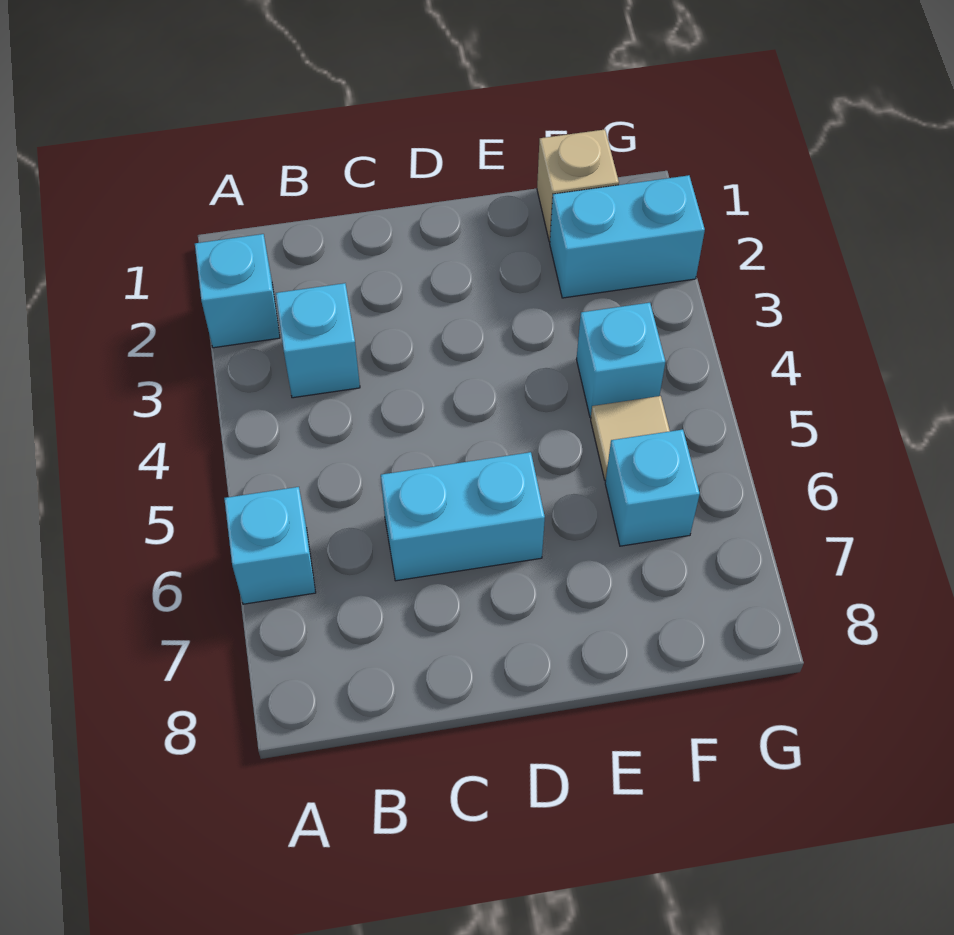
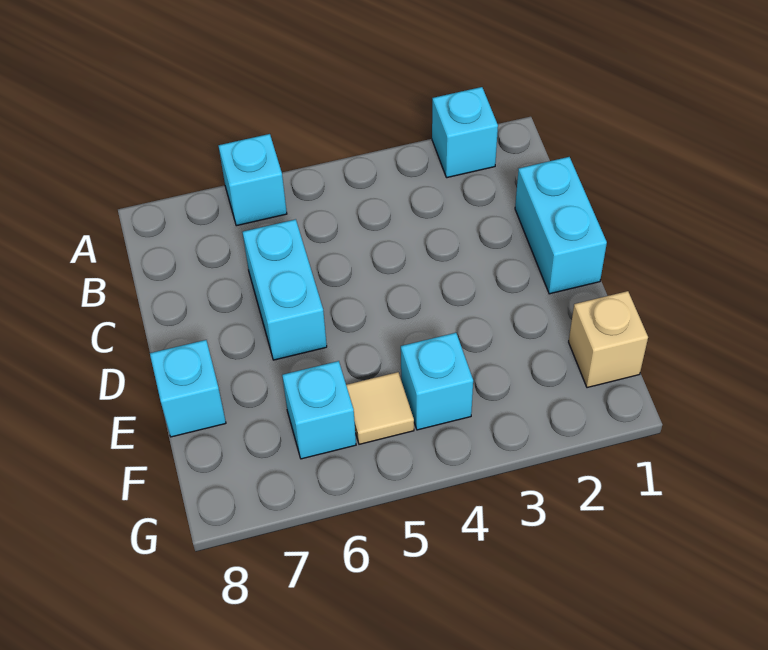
cyan 1x1 brick [276,283,360,398] -> cyan 1x1 brick moved to [150,340,226,437]
cyan 1x2 brick [550,175,705,298] -> cyan 1x2 brick moved to [515,157,607,294]

